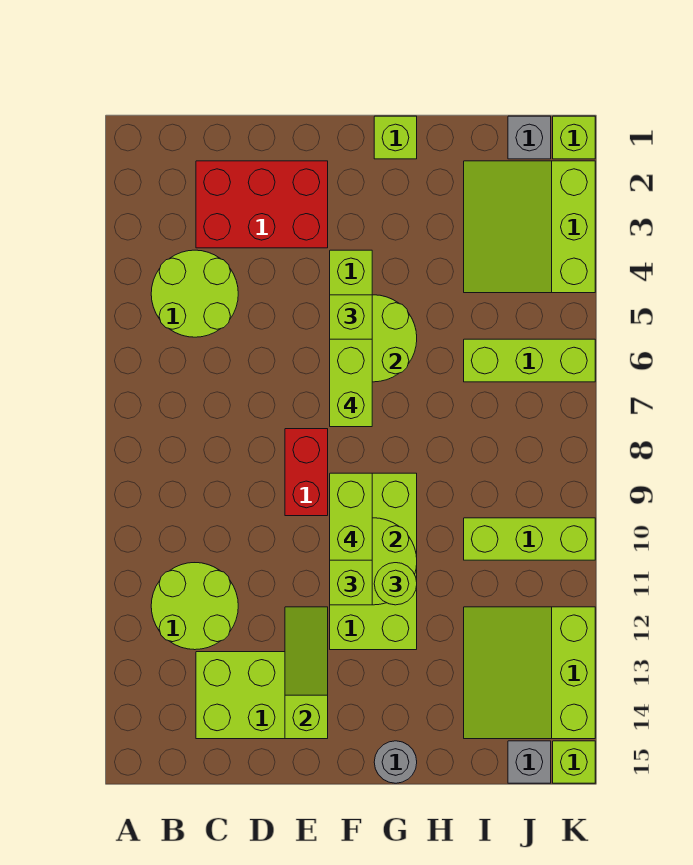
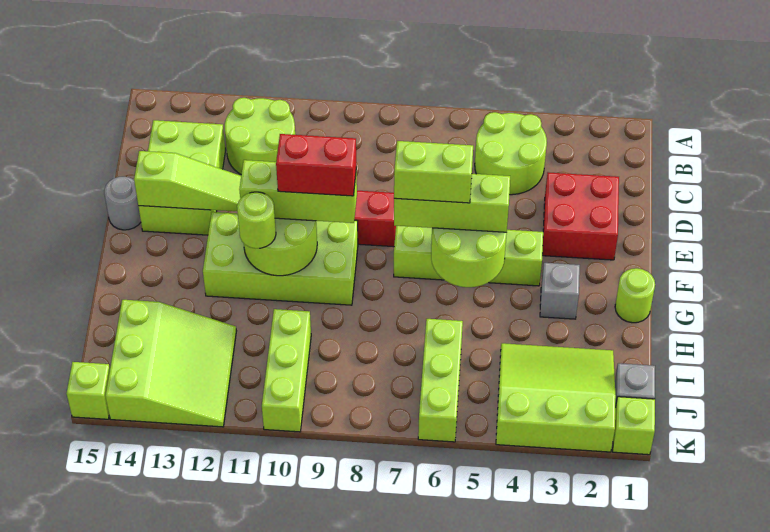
red 2x3 brick [196,161,328,248] -> red 2x2 brick [542,172,619,260]
lime 1x2 brick [330,473,372,560] -> red 1x2 brick [276,134,356,196]
lime 1x1 brick [374,116,417,159] -> lime 1x1 round brick [615,268,655,323]
grey 1x1 round brick [374,741,417,783] -> grey 1x1 round brick moved to [104,176,141,230]
lime 3x3 slope [464,607,595,739] -> lime 3x3 slope turned to [105,300,236,427]
grey 1x1 brick [508,741,551,783] -> grey 1x1 brick moved to [540,263,580,319]

